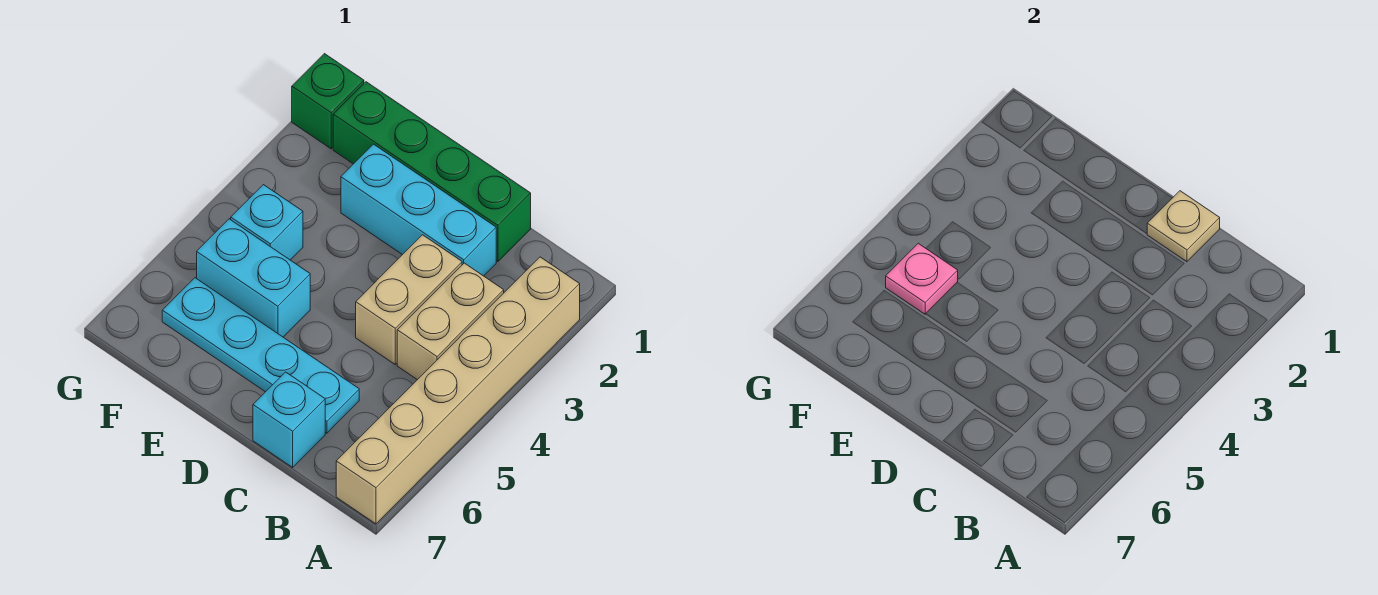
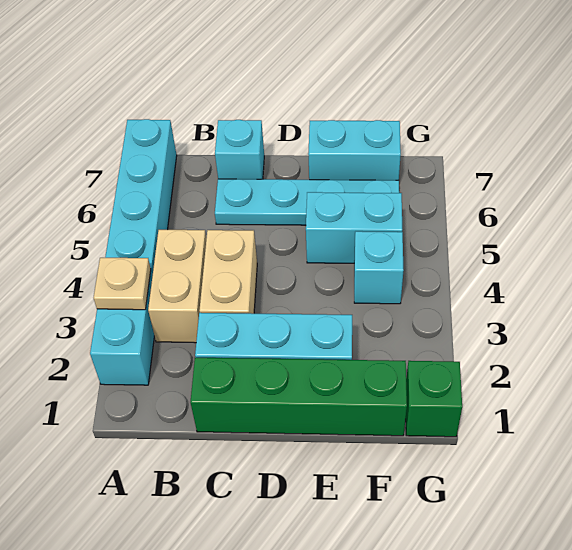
tan 1x6 brick [336,257,580,524] -> cyan 1x6 brick [90,119,177,385]
tan 1x1 plate [1147,191,1220,262] -> tan 1x1 plate moved to [93,258,151,310]
none -> cyan 1x2 brick [308,120,401,180]
pink 1x1 plate [886,243,958,314] -> none

